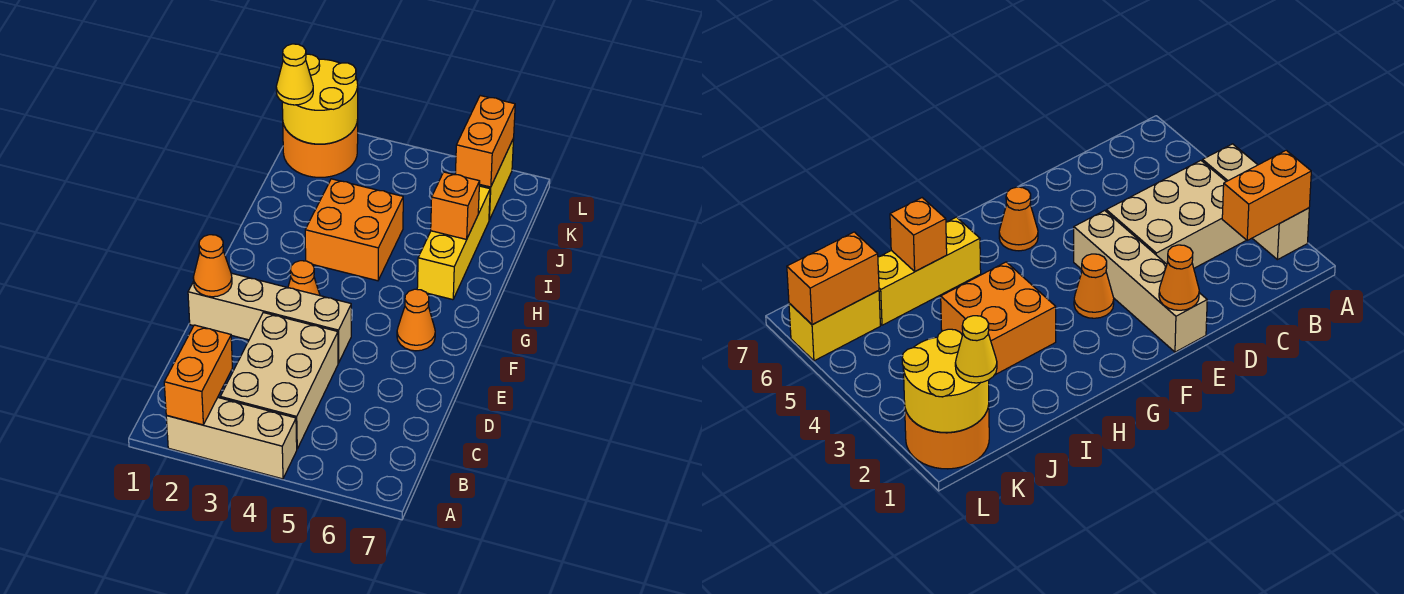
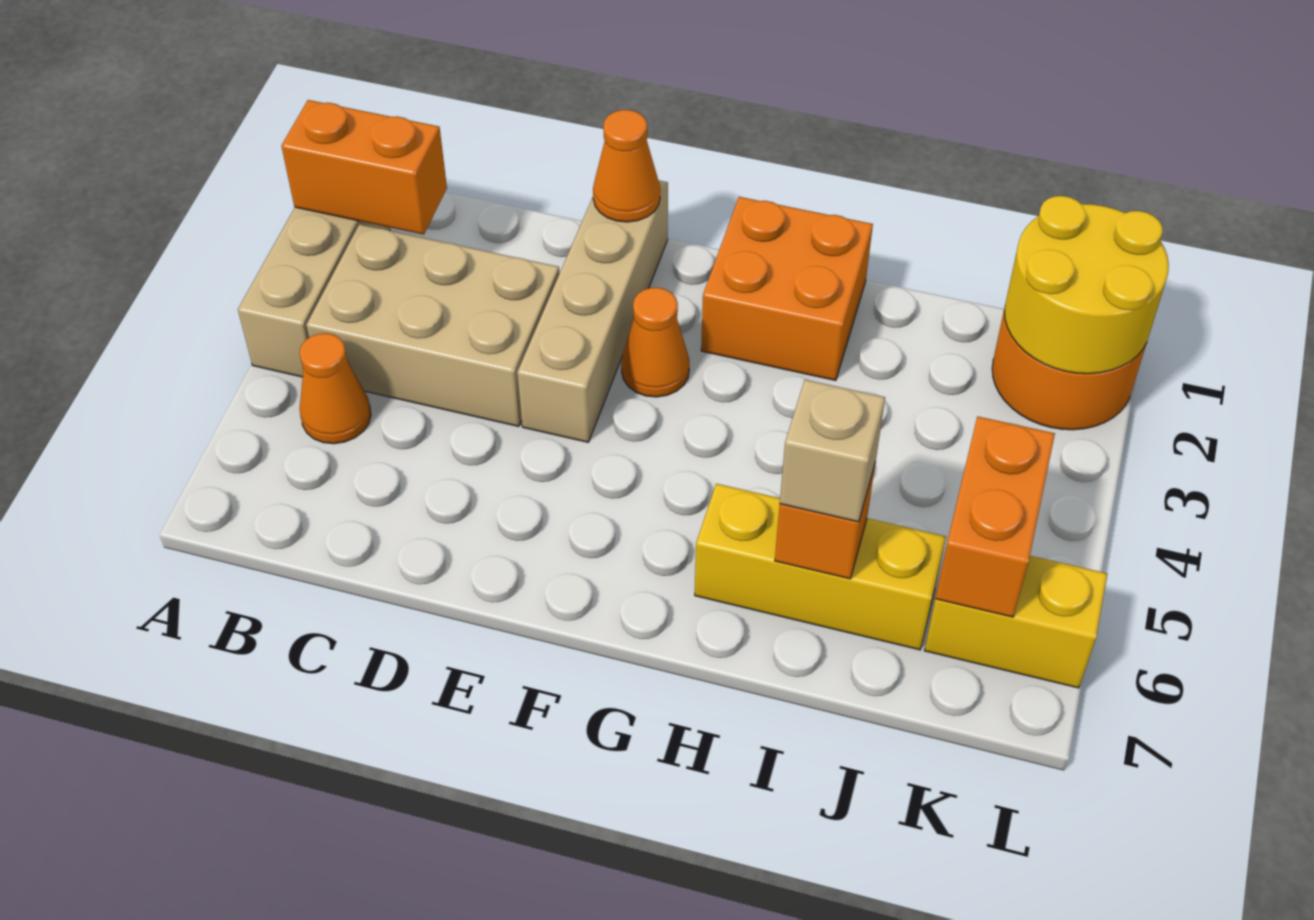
orange 1x1 cone [397,289,435,351] -> orange 1x1 cone moved to [300,333,371,444]
orange 2x2 brick [305,179,403,281] -> orange 2x2 brick moved to [701,197,873,380]
none -> tan 1x1 brick [780,380,885,522]
yellow 1x1 cone [276,44,313,105] -> none
orange 1x2 brick [455,96,515,187] -> orange 1x2 brick turned to [935,416,1055,617]

